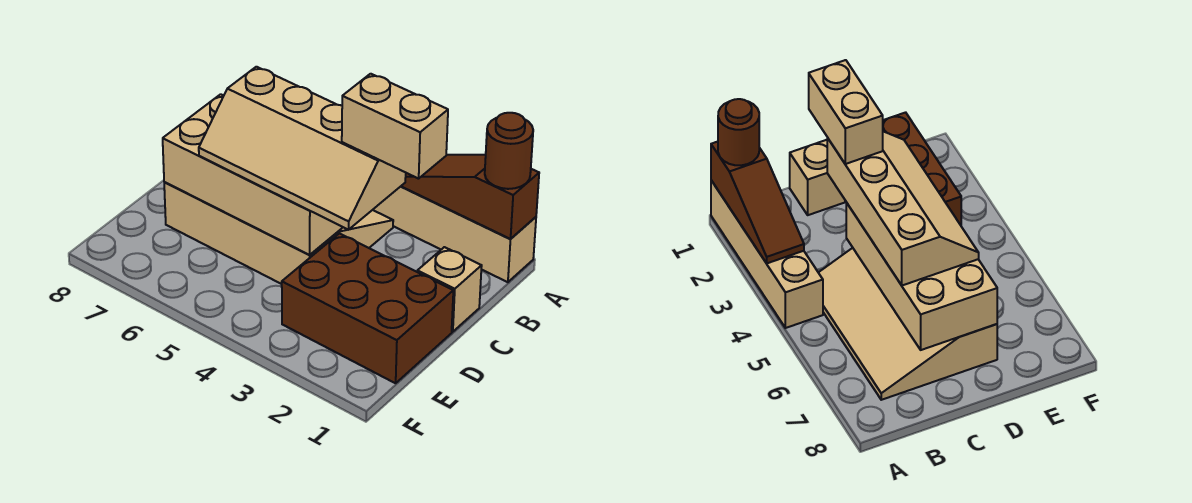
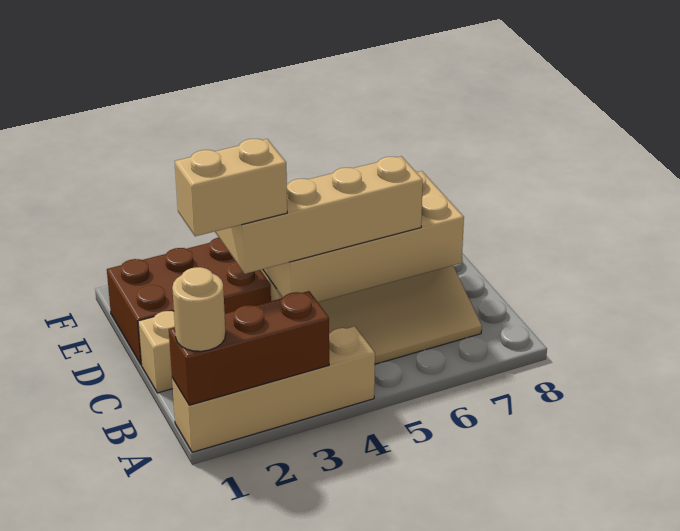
brown 1x3 slope [401,155,539,239] -> brown 1x3 brick [169,291,329,405]
brown 1x1 round brick [485,113,533,189] -> tan 1x1 round brick [172,267,226,351]

